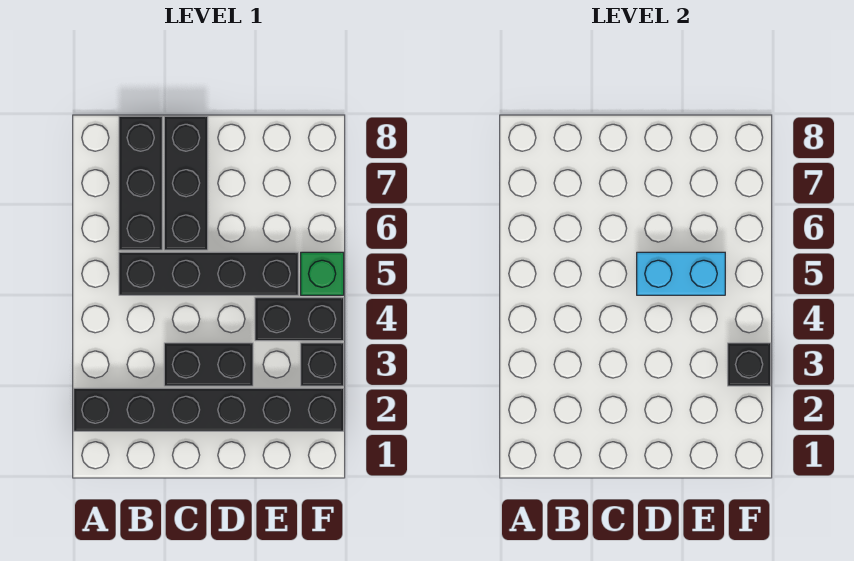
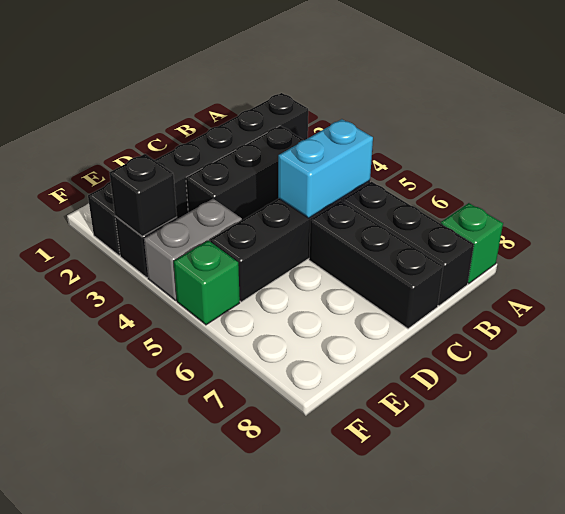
none -> green 1x1 brick [441,203,503,284]
black 1x2 brick [164,343,253,386] -> black 1x3 brick [186,126,303,220]
cyan 1x2 brick [637,252,725,295] -> cyan 1x2 brick moved to [278,119,373,218]
black 1x2 brick [255,298,344,341] -> grey 1x2 brick [144,199,242,300]

